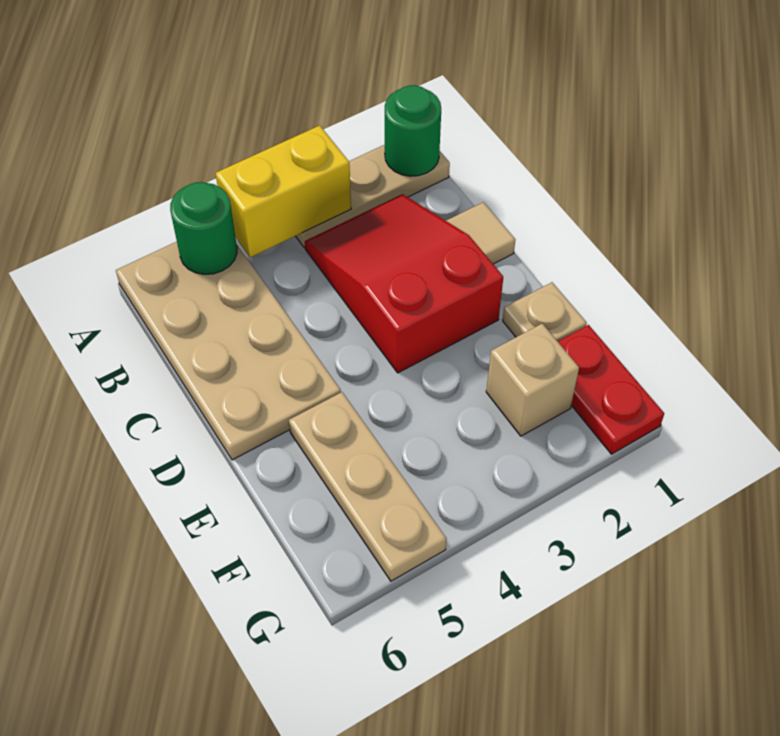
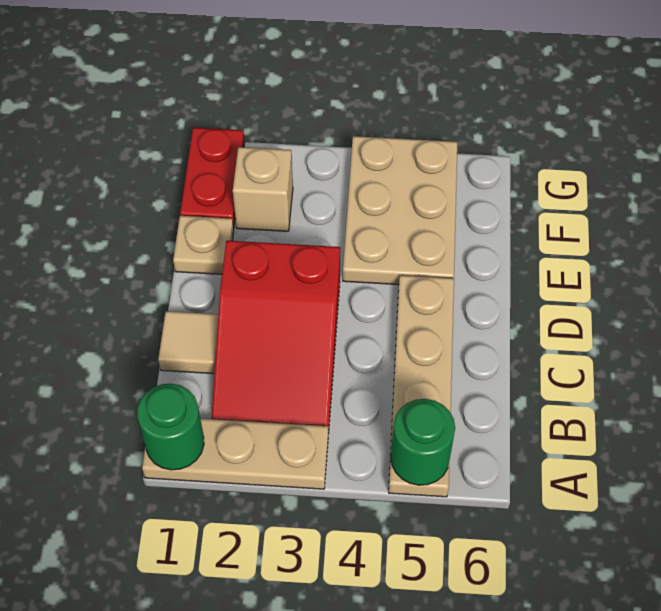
yellow 1x2 brick [215,125,351,257] -> none
tan 2x4 plate [116,242,341,460] -> tan 1x4 plate [389,275,454,497]
tan 1x3 plate [289,392,446,581] -> tan 2x3 plate [343,136,457,285]

